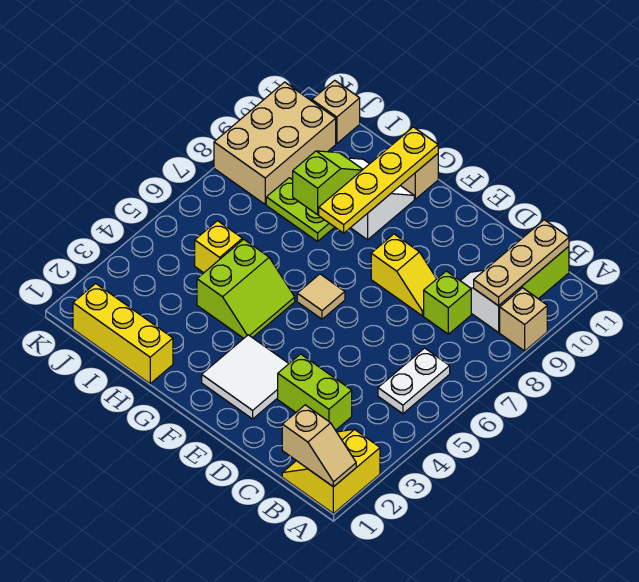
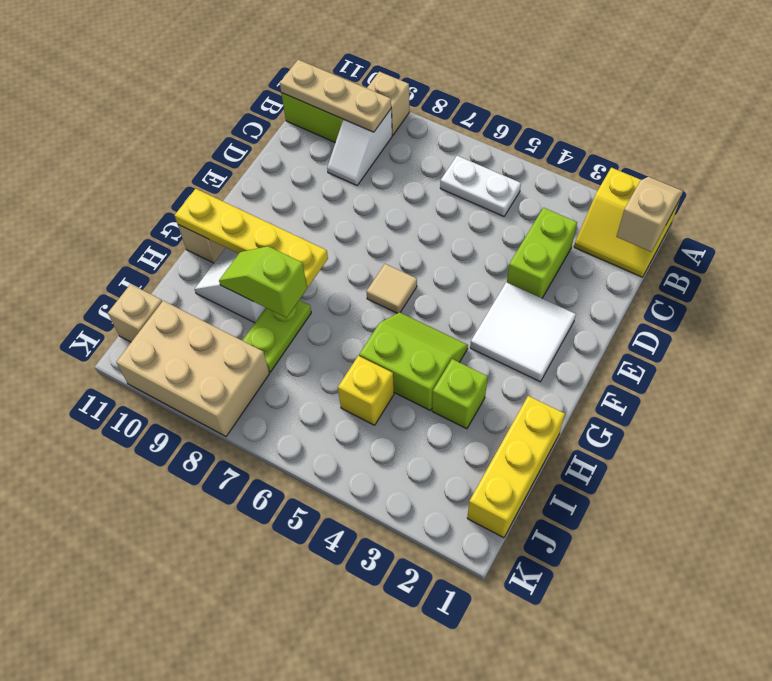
lime 1x1 brick [424,271,471,334] -> lime 1x1 brick moved to [432,359,488,429]
yellow 1x2 slope [371,234,437,316] -> none

